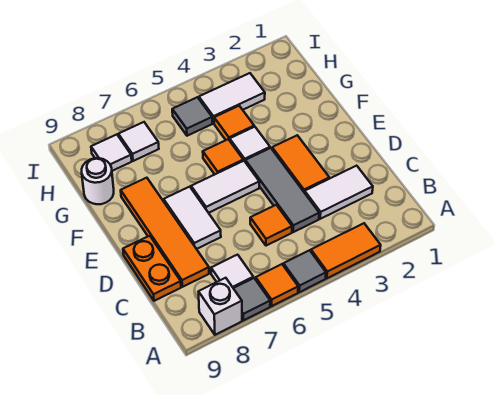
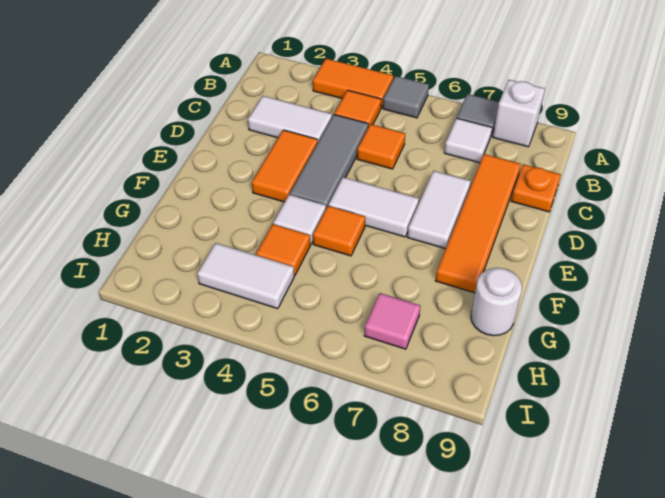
orange 1x1 tile [256,264,298,306] -> orange 1x1 tile moved to [334,90,381,127]
orange 1x2 plate [123,236,181,301] -> orange 1x1 plate [511,164,561,212]
grey 1x1 tile [172,97,212,136] -> none
white 1x1 tile [118,122,159,161] -> pink 1x1 tile [364,293,420,349]
white 1x1 tile [91,135,132,171] -> none

